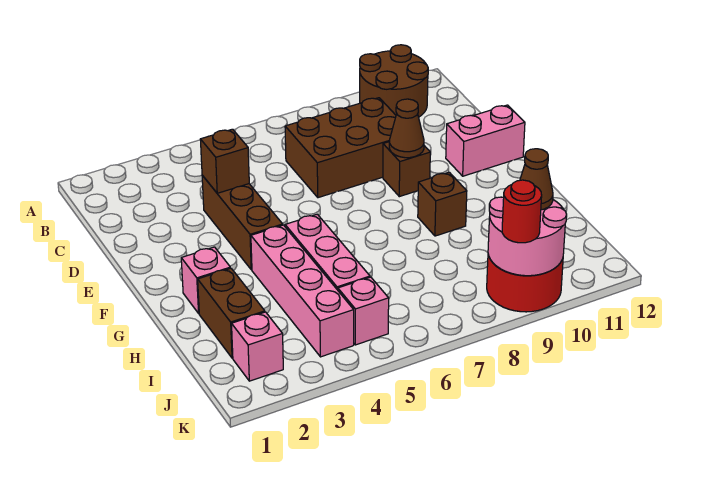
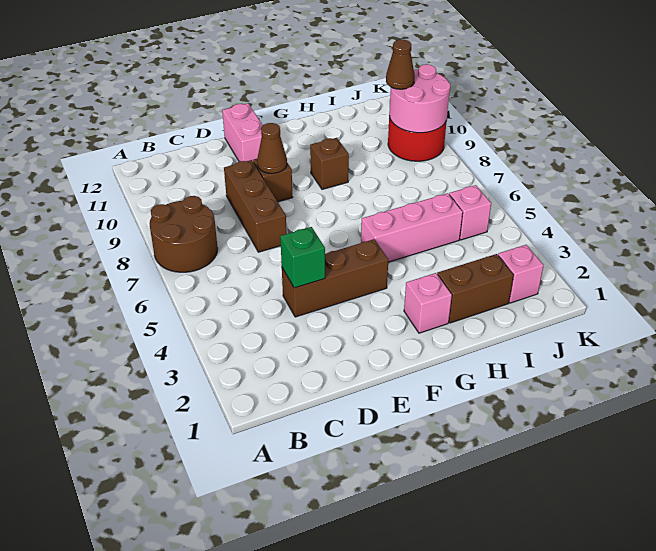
brown 2x2 round brick [360,45,428,117] -> brown 2x2 round brick moved to [150,196,218,272]
brown 2x3 brick [285,98,396,198] -> brown 1x3 brick [224,160,287,252]
brown 1x1 brick [200,129,249,193] -> green 1x1 brick [280,227,325,288]
pink 1x4 brick [251,225,354,357] -> none
red 1x1 round brick [502,180,542,243] -> none

